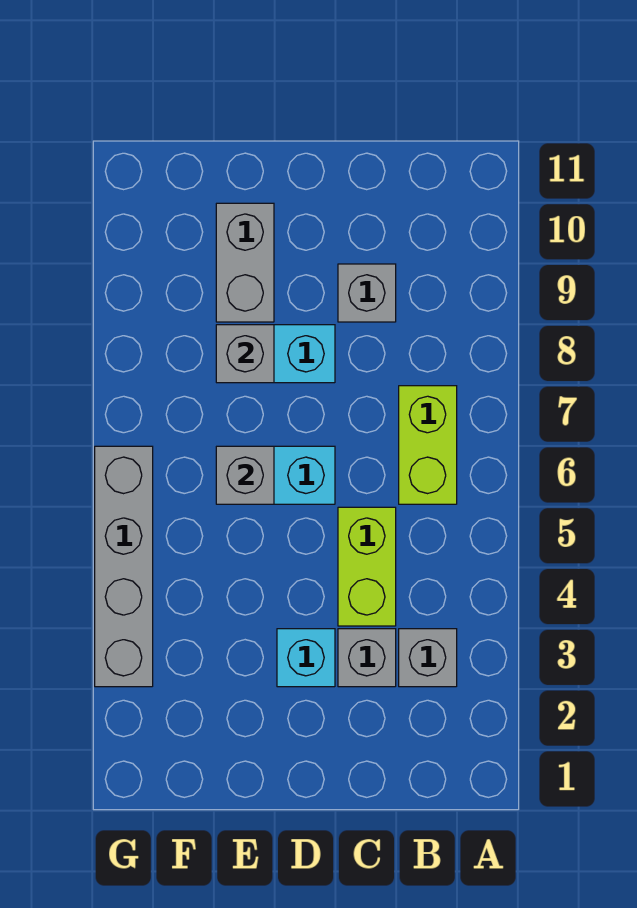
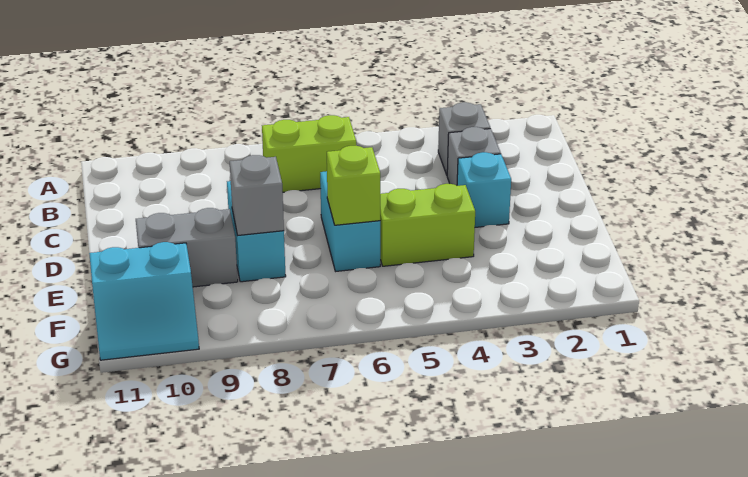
lime 1x2 brick [338,507,396,626] -> lime 1x2 brick moved to [380,184,475,266]
grey 1x1 brick [338,264,396,322] -> none
grey 1x1 brick [216,446,274,504] -> lime 1x1 brick [327,146,380,225]
none -> cyan 2x2 slope [89,242,199,360]
grey 1x4 brick [95,446,153,687] -> none

